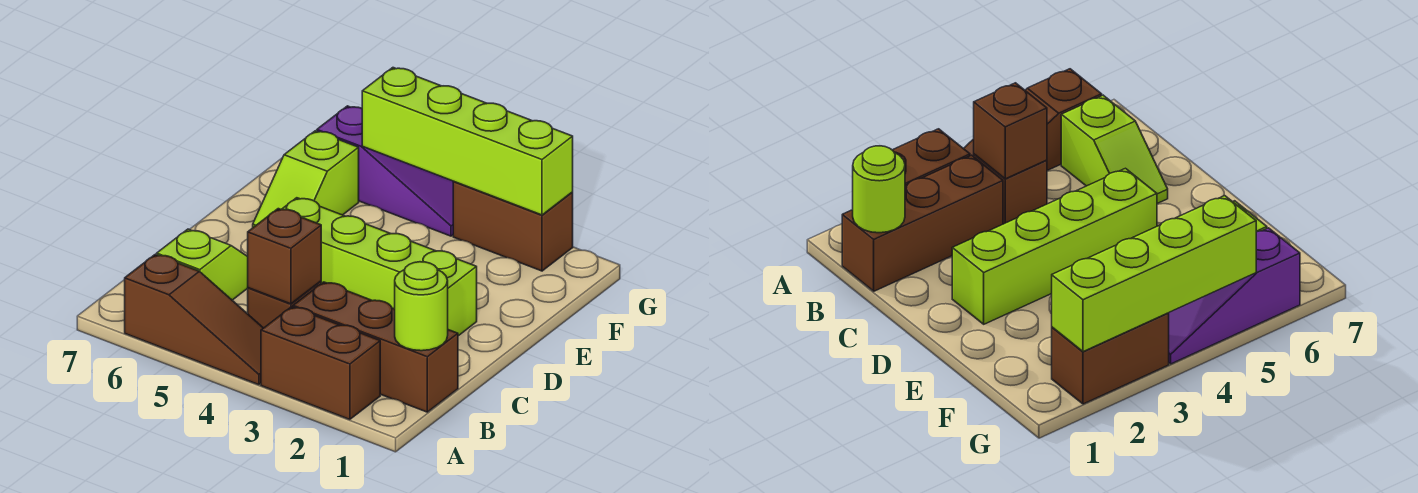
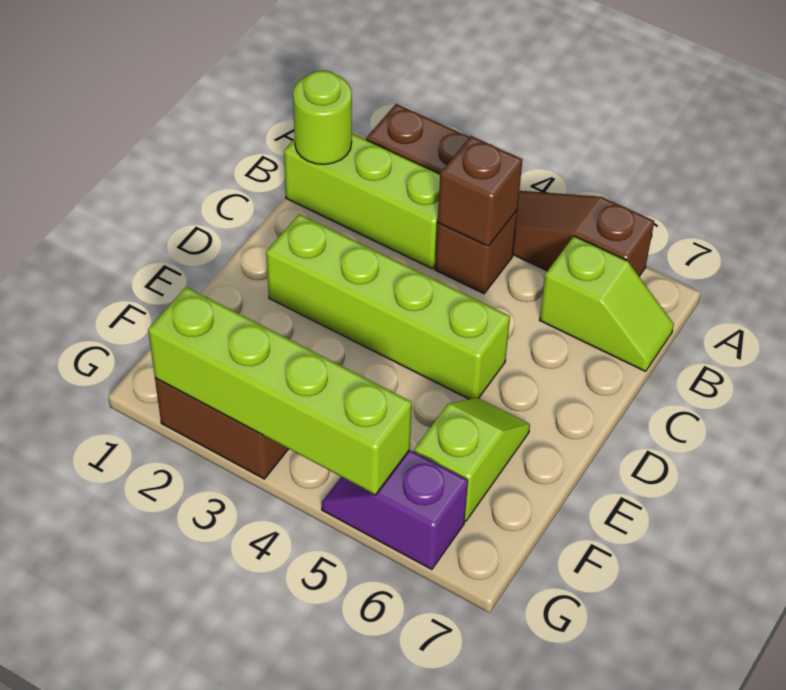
brown 1x3 brick [293,282,458,412] -> lime 1x3 brick [284,134,440,269]
lime 1x2 slope [157,229,248,300] -> lime 1x2 slope turned to [540,236,674,371]
purple 1x3 slope [317,106,454,236] -> purple 1x2 slope [322,451,468,569]

